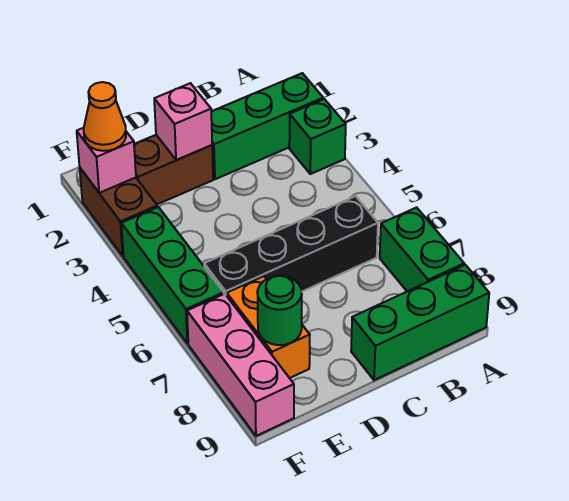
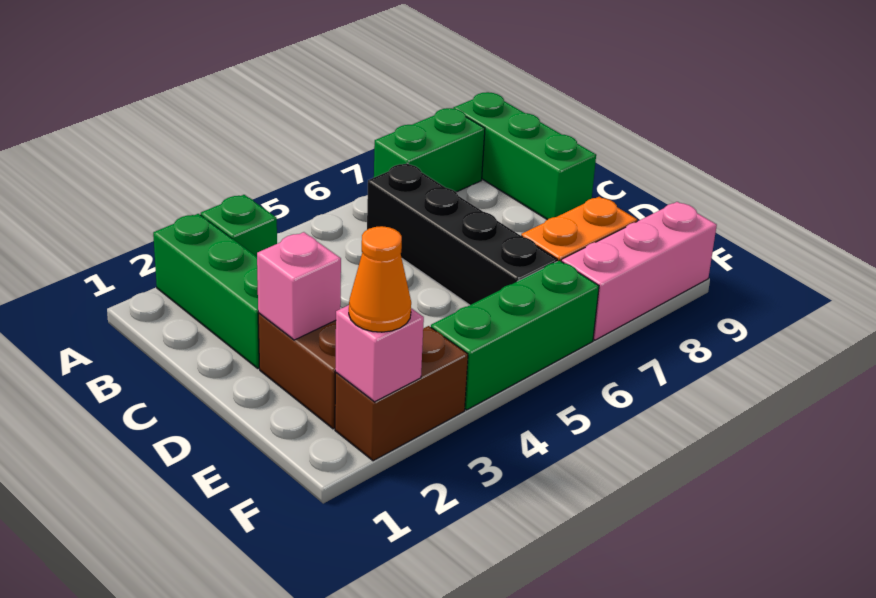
green 1x1 round brick [257,276,302,345] -> none

